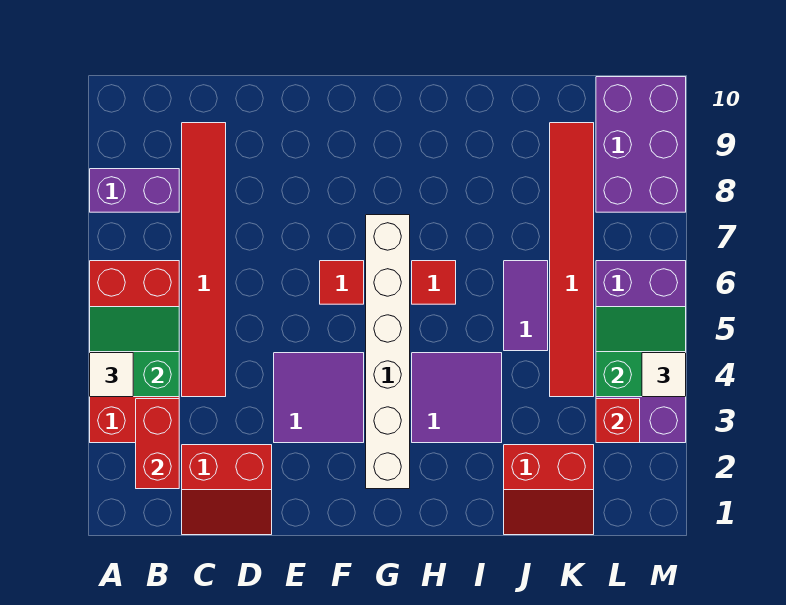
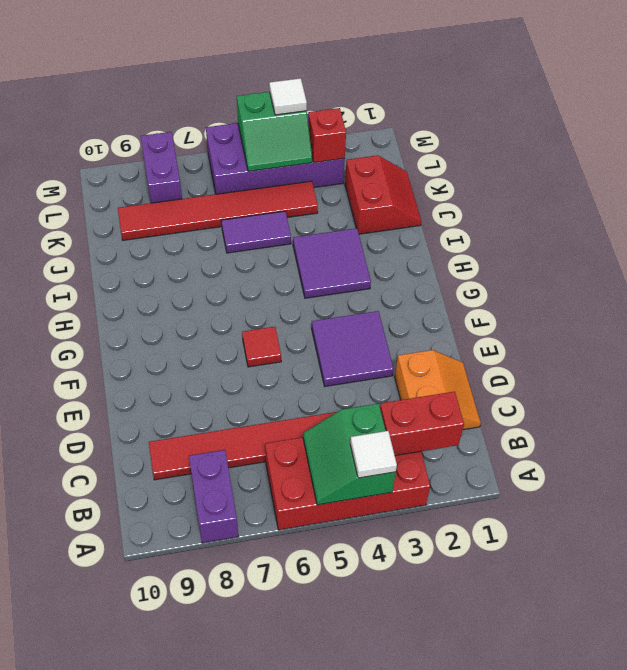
red 2x2 slope [182,445,272,535] -> orange 2x2 slope [395,350,481,430]
white 1x6 brick [366,215,410,489] -> none
red 1x1 tile [412,261,456,304] -> none
green 2x2 slope [596,307,686,397] -> green 2x2 slope turned to [237,92,312,171]
purple 2x3 brick [596,77,686,212] -> purple 1x2 brick [141,132,182,203]

